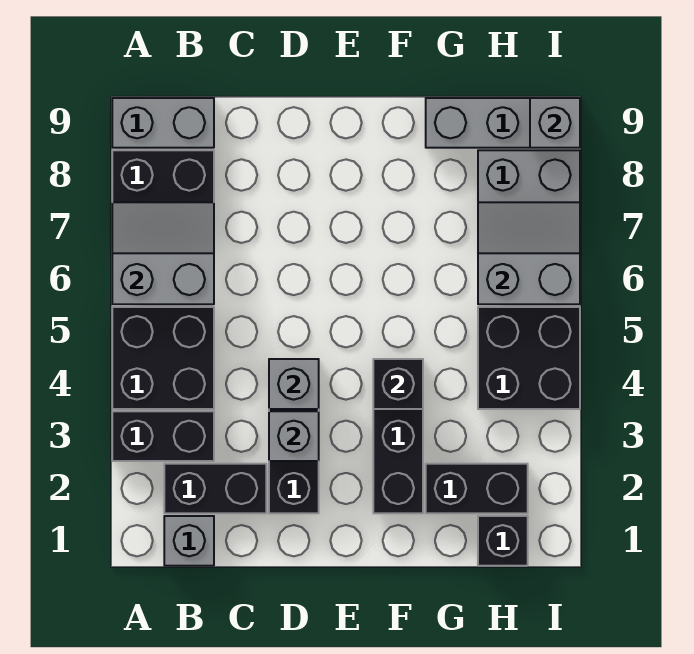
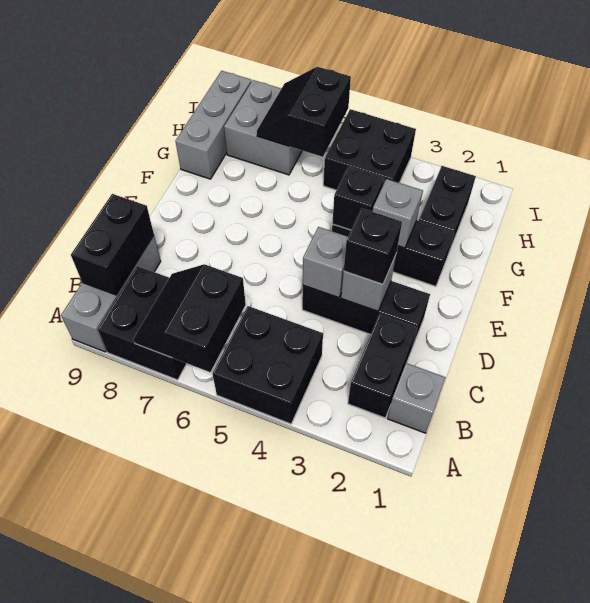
black 1x2 brick [112,411,214,461] -> black 1x2 brick moved to [71,194,154,295]
grey 2x2 slope [112,202,214,304] -> black 2x2 slope [133,264,246,372]
grey 1x2 brick [112,98,214,148] -> grey 1x3 brick [61,236,161,352]
black 1x1 brick [478,516,528,566] -> black 1x1 brick moved to [344,209,402,284]
grey 2x2 slope [478,202,580,304] -> black 2x2 slope [257,67,351,157]
grey 1x1 brick [530,98,580,148] -> grey 1x1 brick moved to [373,179,423,248]

